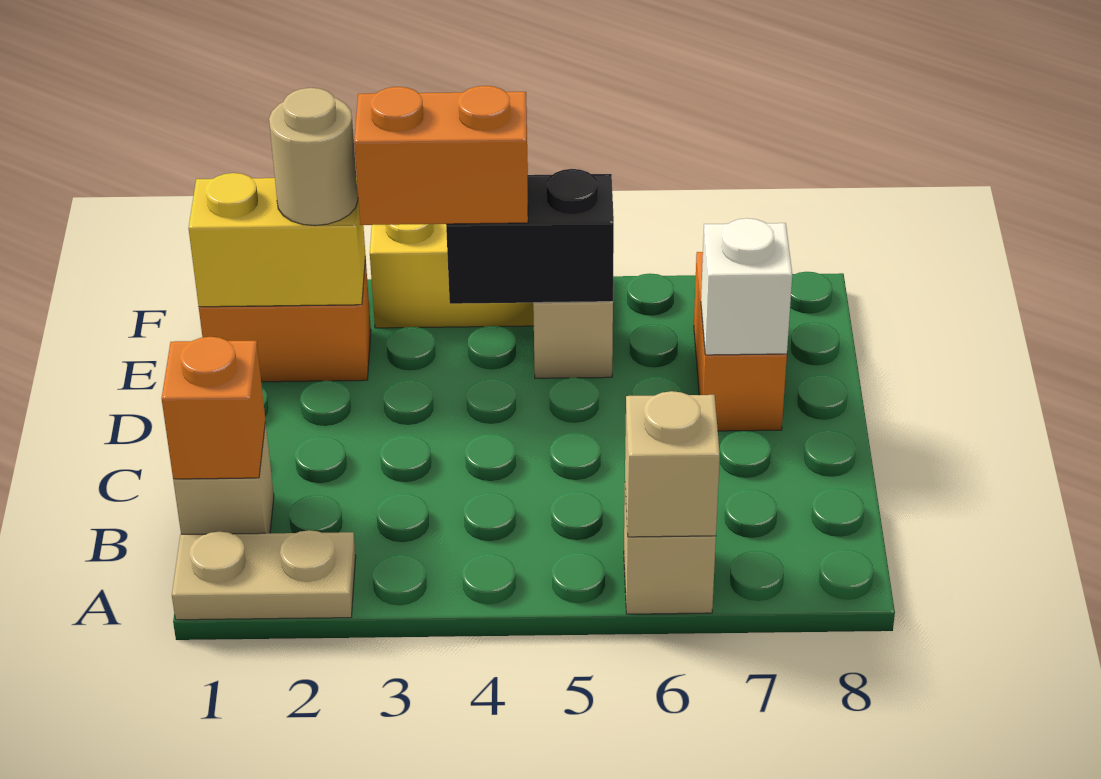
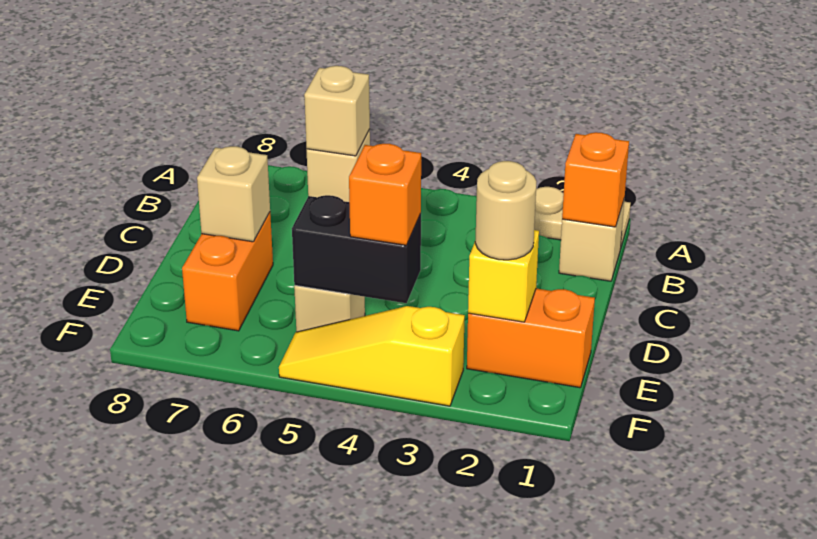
white 1x1 brick [701,218,792,355] -> tan 1x1 brick [197,146,270,242]
yellow 1x2 brick [189,173,366,307] -> yellow 1x1 brick [468,230,539,322]
orange 1x2 brick [354,86,528,225] -> orange 1x1 brick [349,144,421,245]

